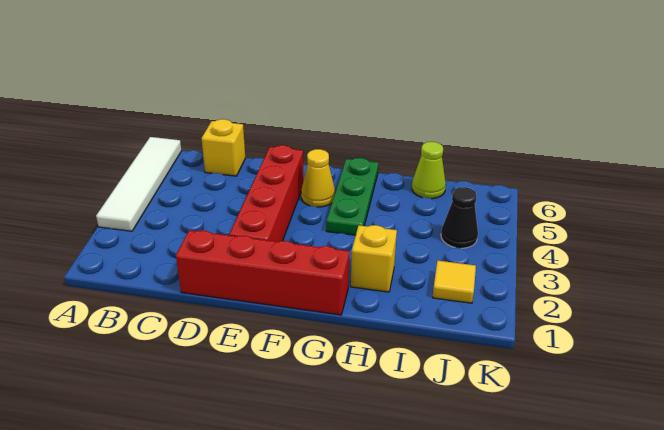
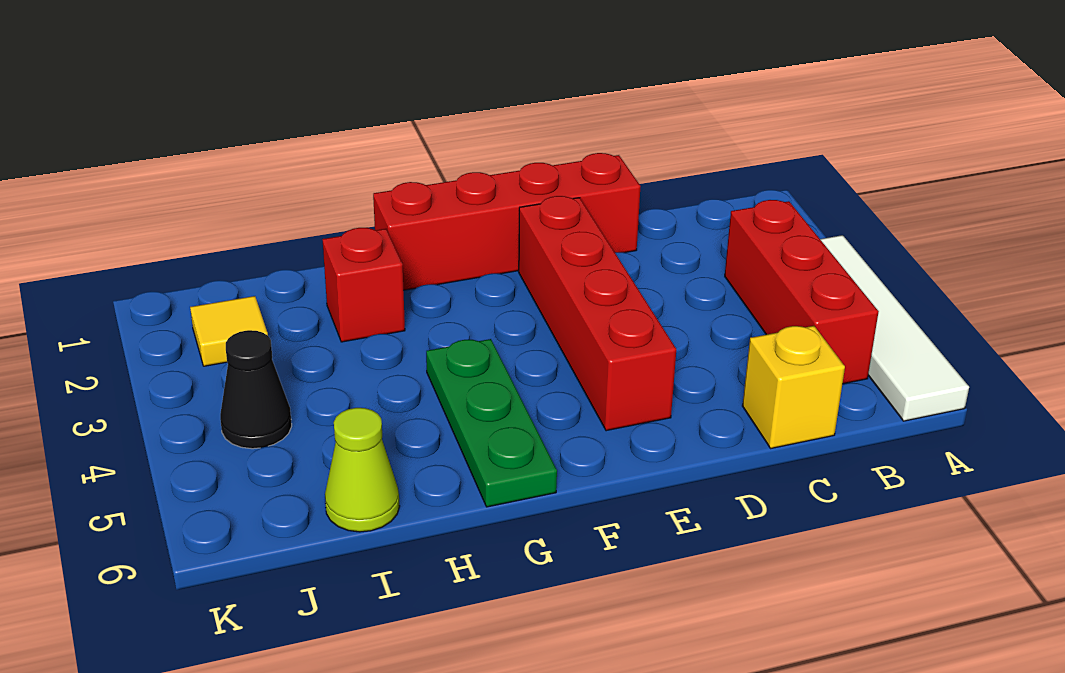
none -> red 1x3 brick [725,200,879,384]
yellow 1x1 cone [301,149,335,207] -> none
yellow 1x1 brick [351,225,397,292] -> red 1x1 brick [322,228,405,342]

